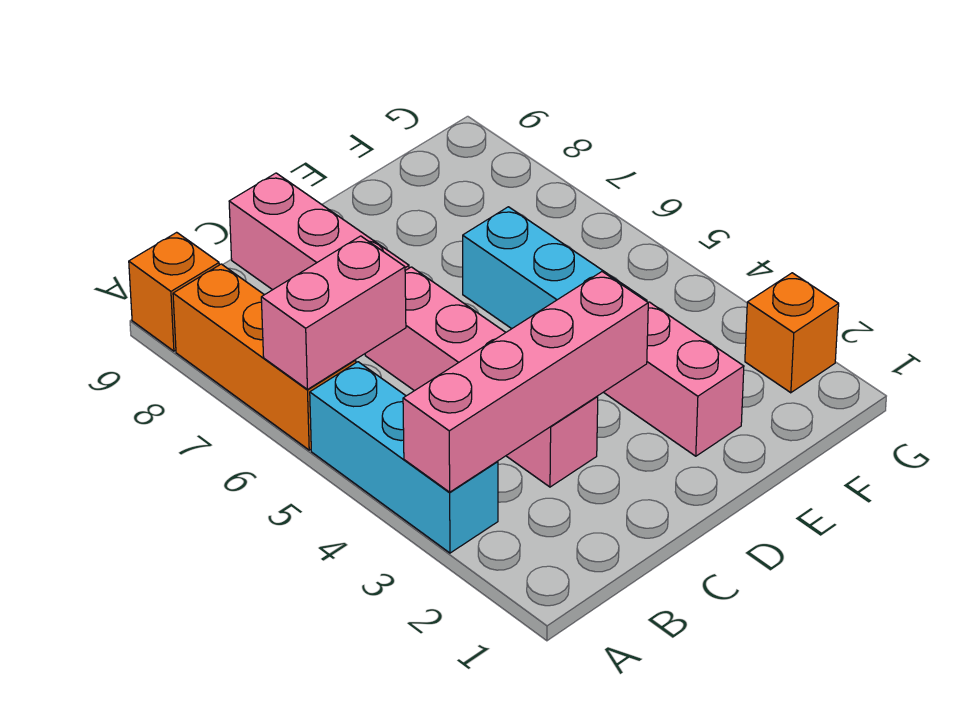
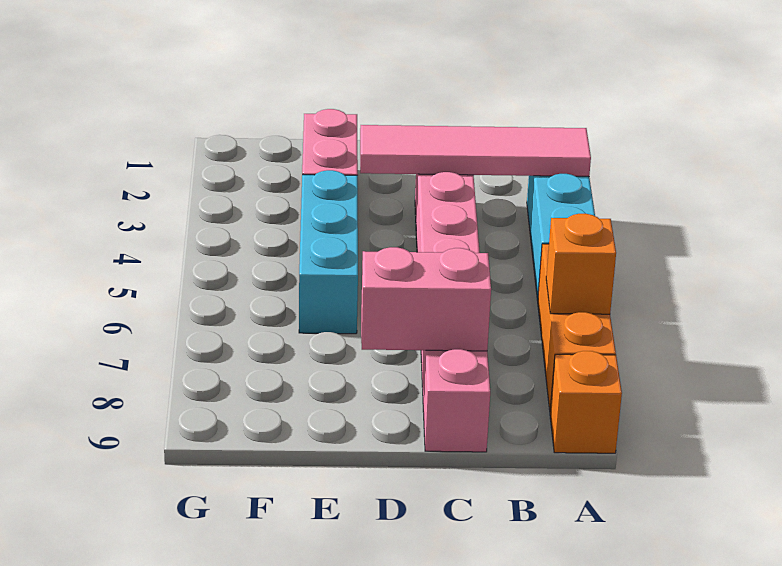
pink 1x4 brick [403,272,648,492] -> pink 1x4 tile [360,125,591,177]
pink 1x2 brick [261,236,406,389] -> pink 1x2 brick moved to [361,247,491,351]
orange 1x1 brick [745,273,839,393] -> orange 1x1 brick moved to [546,214,616,314]

